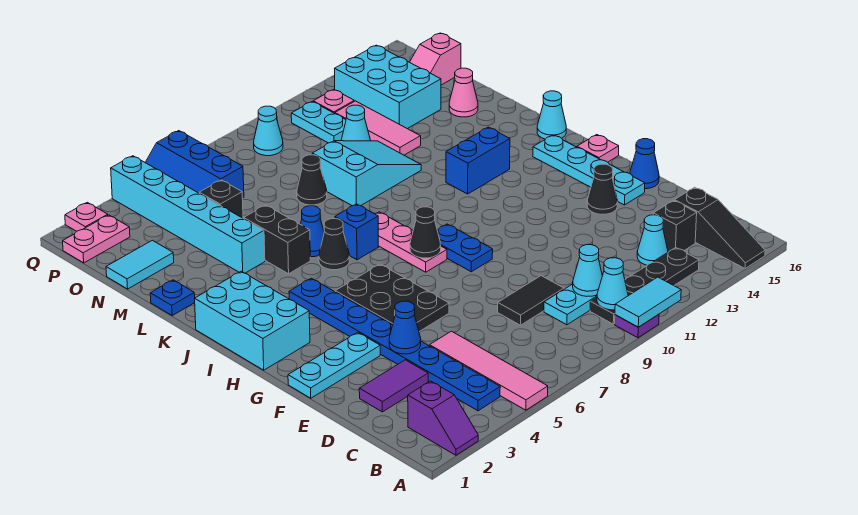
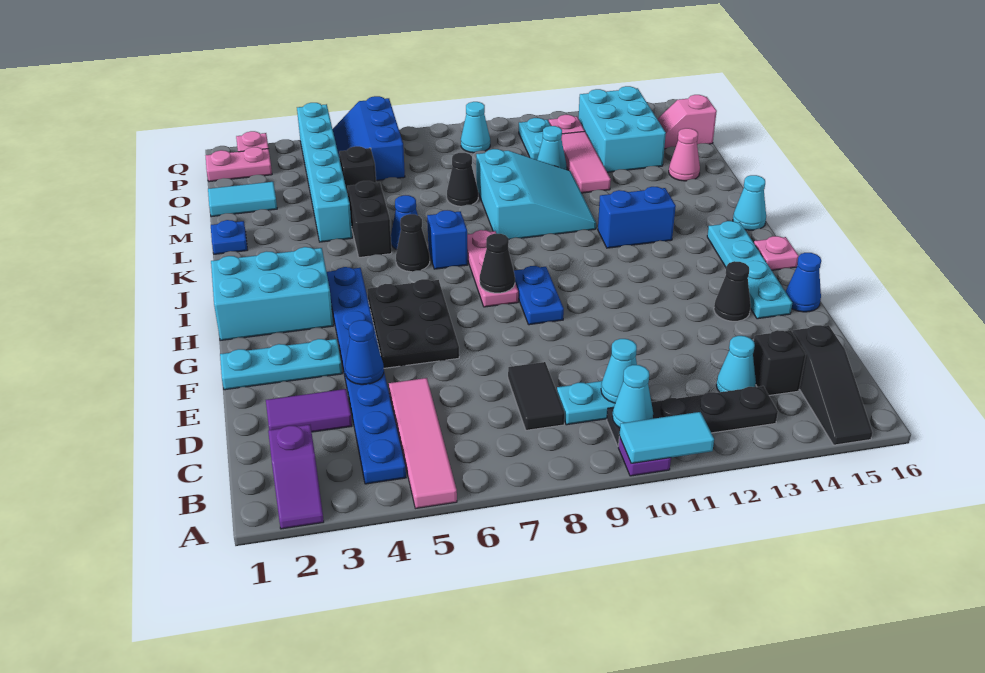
black 1x2 tile [498,276,564,325] -> black 1x2 tile turned to [508,362,565,430]
cyan 2x3 brick [195,271,310,370] -> cyan 2x3 brick turned to [211,247,333,341]
cyan 2x3 slope [312,141,421,206] -> cyan 3x3 slope [476,149,596,239]

